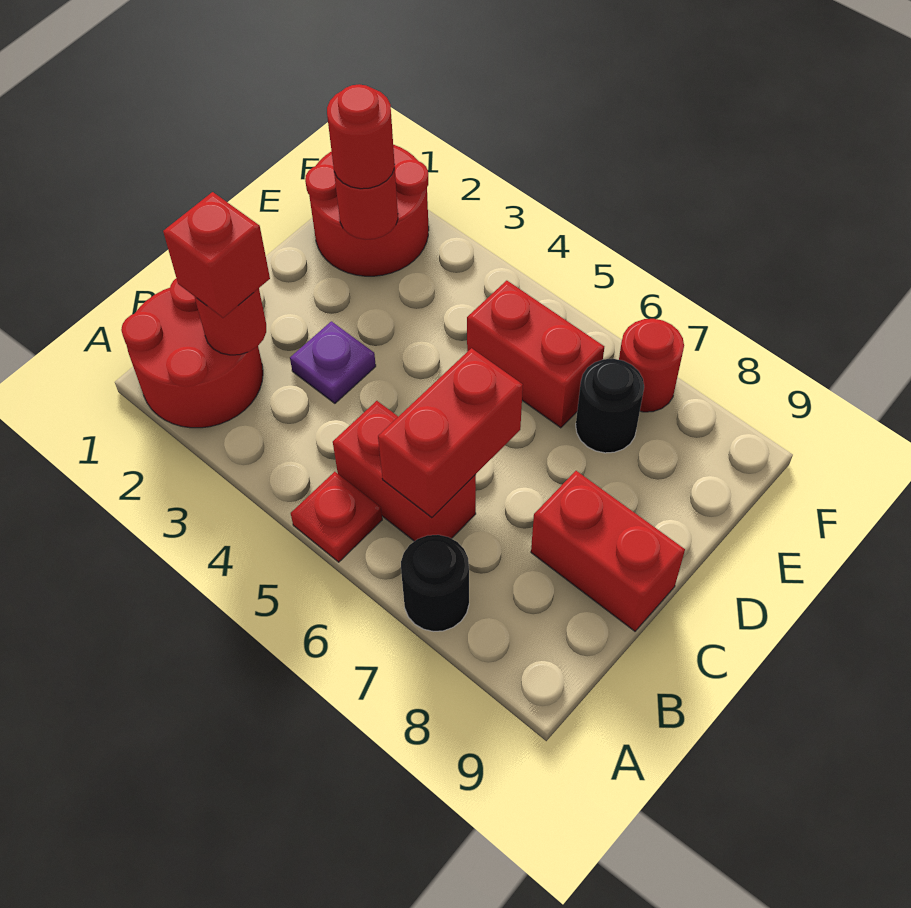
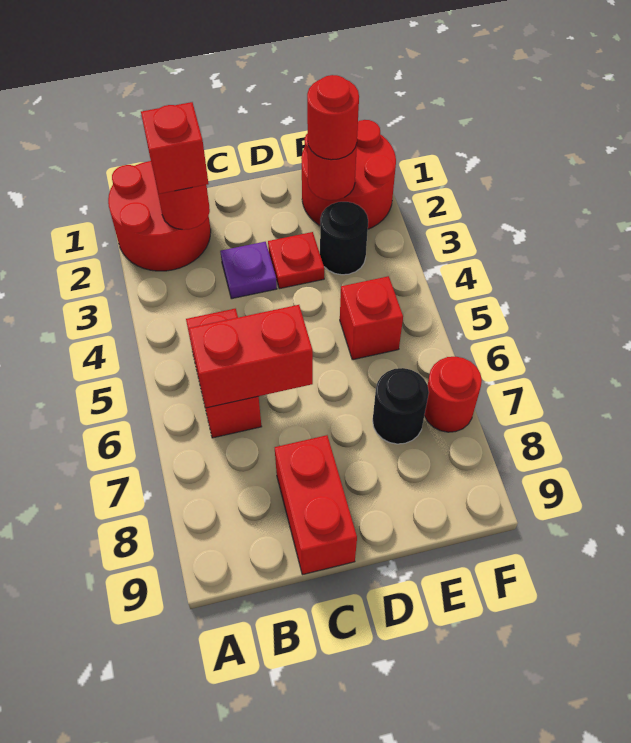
red 1x1 plate [291,472,382,562] -> red 1x1 plate moved to [268,232,324,289]
black 1x1 round brick [401,535,469,631] -> black 1x1 round brick moved to [320,202,368,275]
red 1x2 brick [467,281,604,428] -> red 1x1 brick [340,276,403,360]

